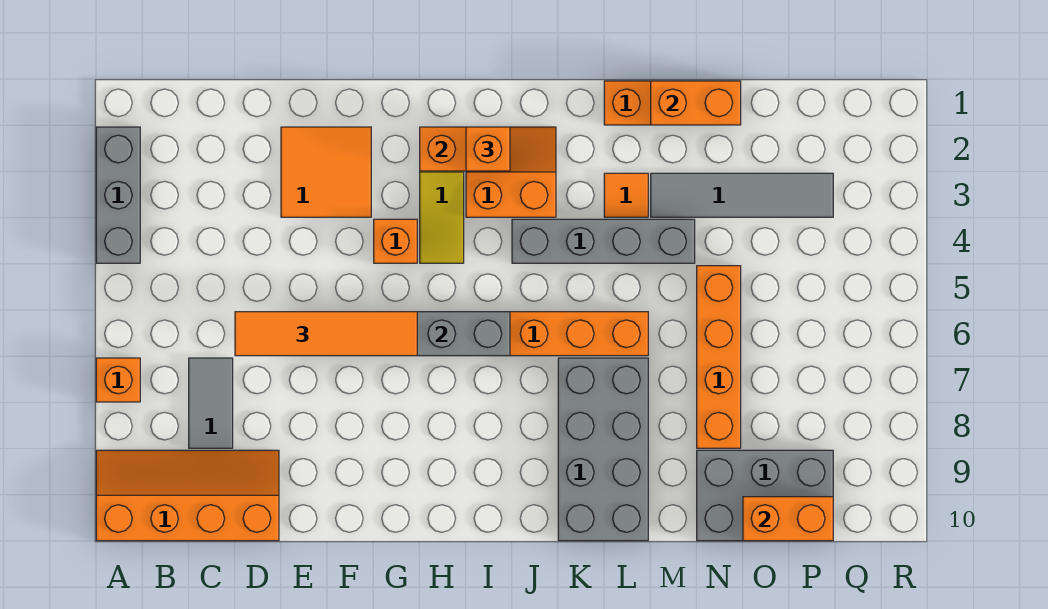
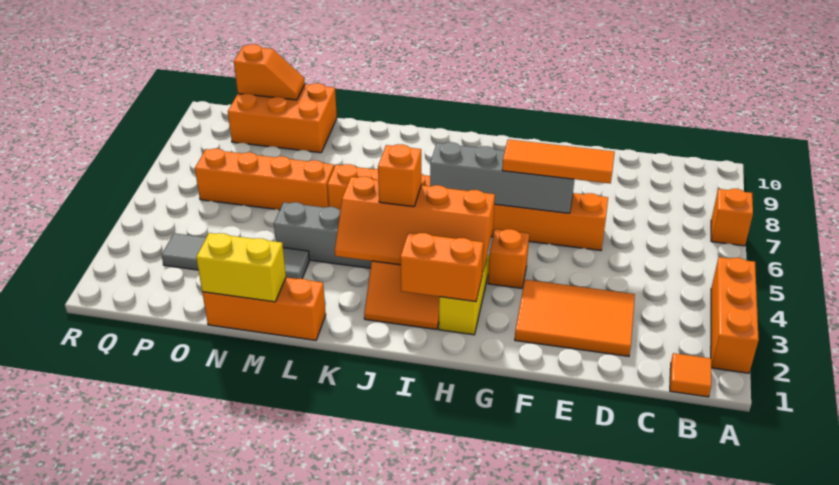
grey 1x3 brick [96,127,140,263] -> orange 1x3 brick [711,257,759,373]
orange 2x4 slope [96,450,279,541] -> orange 2x4 slope moved to [335,176,495,274]
grey 1x2 tile [189,358,233,448] -> none
orange 1x4 tile [235,312,417,356] -> orange 1x3 tile [502,139,615,184]
orange 2x2 tile [281,127,371,217] -> orange 2x3 tile [515,280,635,356]
orange 1x1 brick [466,127,510,171] -> orange 1x1 brick moved to [378,144,421,207]
grey 2x4 brick [558,358,648,541] -> none
orange 1x1 tile [604,173,648,217] -> orange 1x1 tile moved to [670,353,711,397]
orange 1x2 brick [651,81,741,125] -> yellow 1x2 brick [196,233,286,302]
orange 1x4 brick [697,266,741,448] -> orange 1x4 brick turned to [195,149,334,210]
grey 2x3 brick [697,450,833,541] -> orange 2x3 brick [228,83,337,153]
orange 1x2 brick [743,497,833,541] -> orange 1x2 slope [234,44,305,100]

